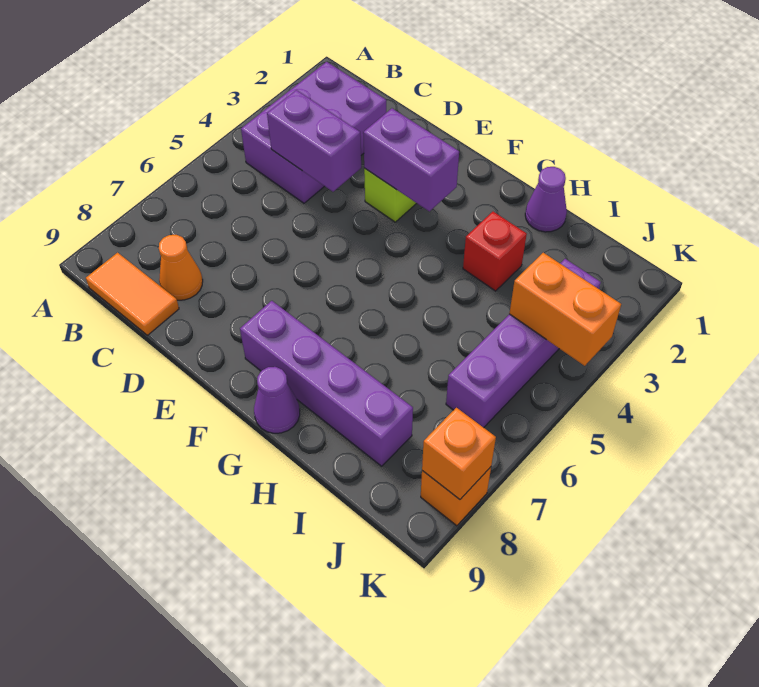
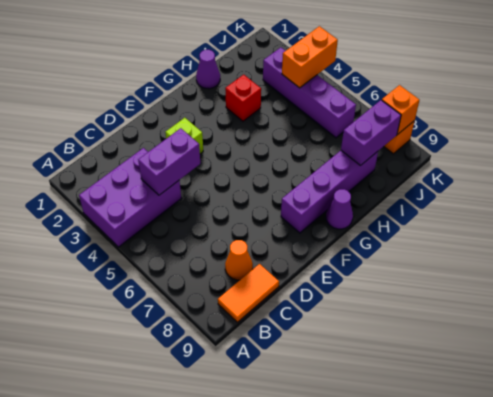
purple 2x3 brick [241,62,386,203] -> purple 2x3 brick turned to [79,148,181,247]
purple 1x2 brick [363,108,459,211] -> purple 1x2 brick moved to [341,100,401,165]

